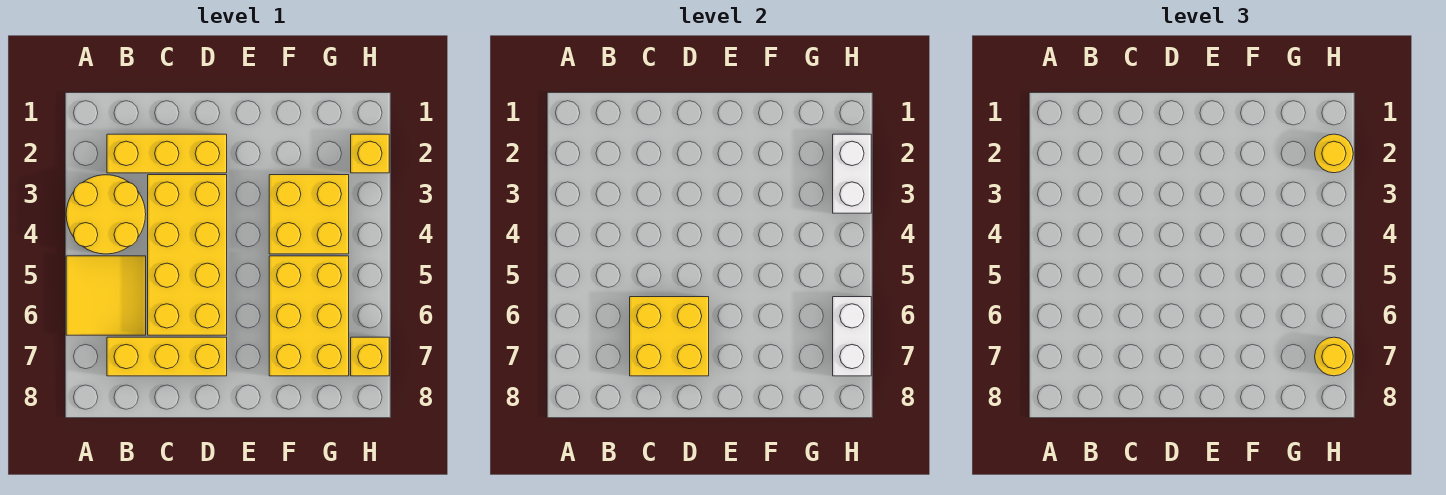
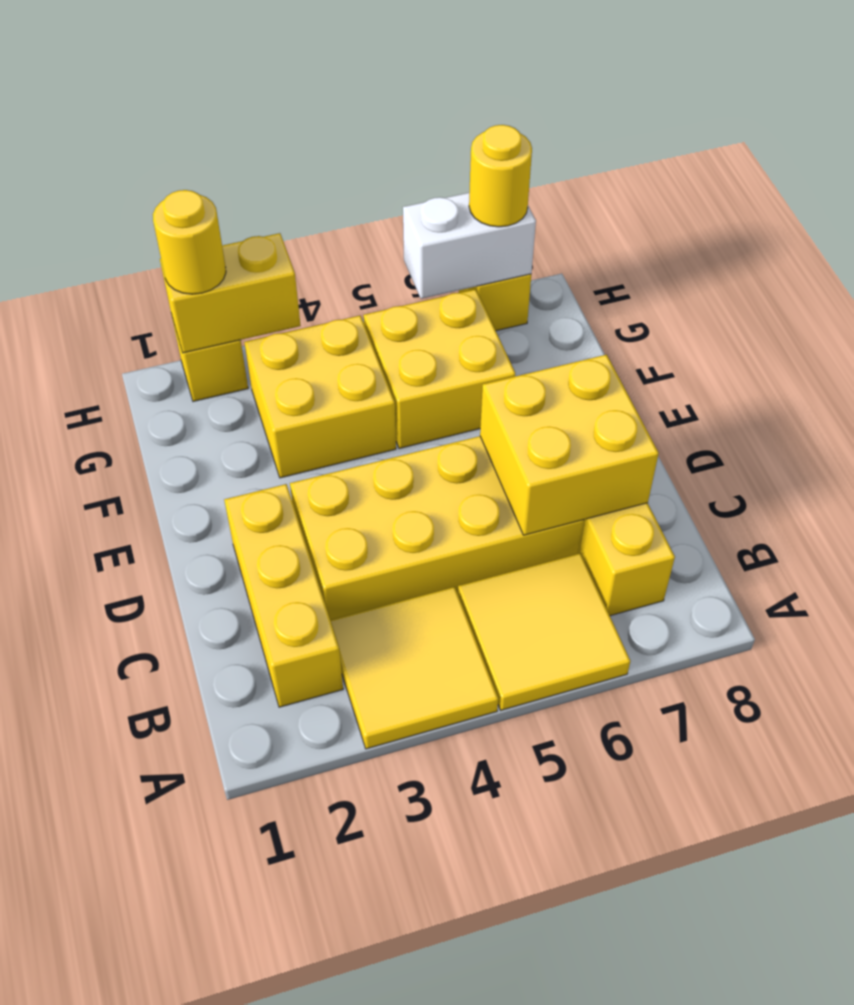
yellow 2x2 round brick [66,175,146,254] -> yellow 2x2 tile [330,587,498,749]
yellow 2x3 brick [269,256,349,376] -> yellow 2x2 brick [363,289,515,448]
white 1x2 brick [833,134,871,213] -> yellow 1x2 brick [160,233,301,353]

